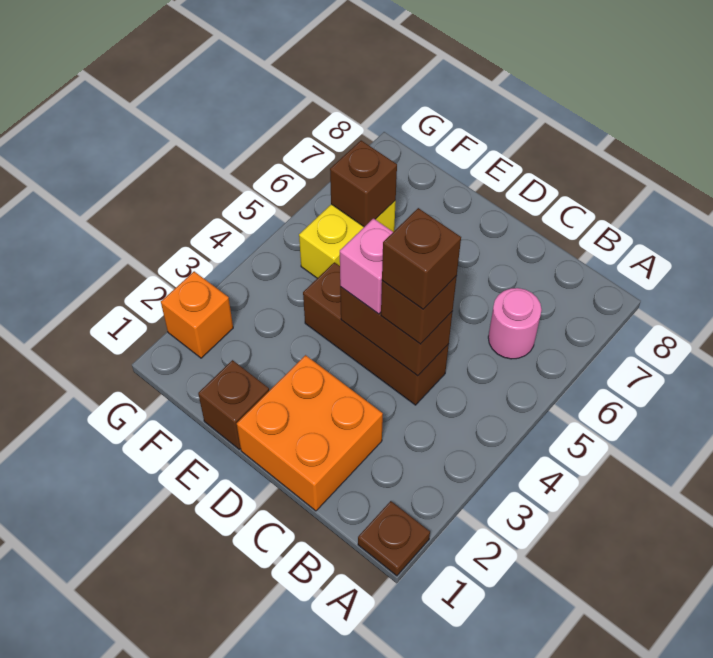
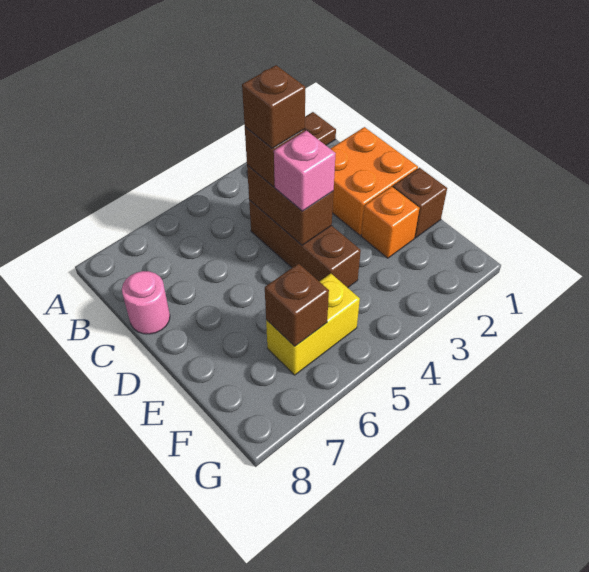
pink 1x1 round brick [488,288,542,359] -> pink 1x1 round brick moved to [122,271,170,334]
orange 1x1 brick [161,271,233,358] -> orange 1x1 brick moved to [361,187,420,258]

